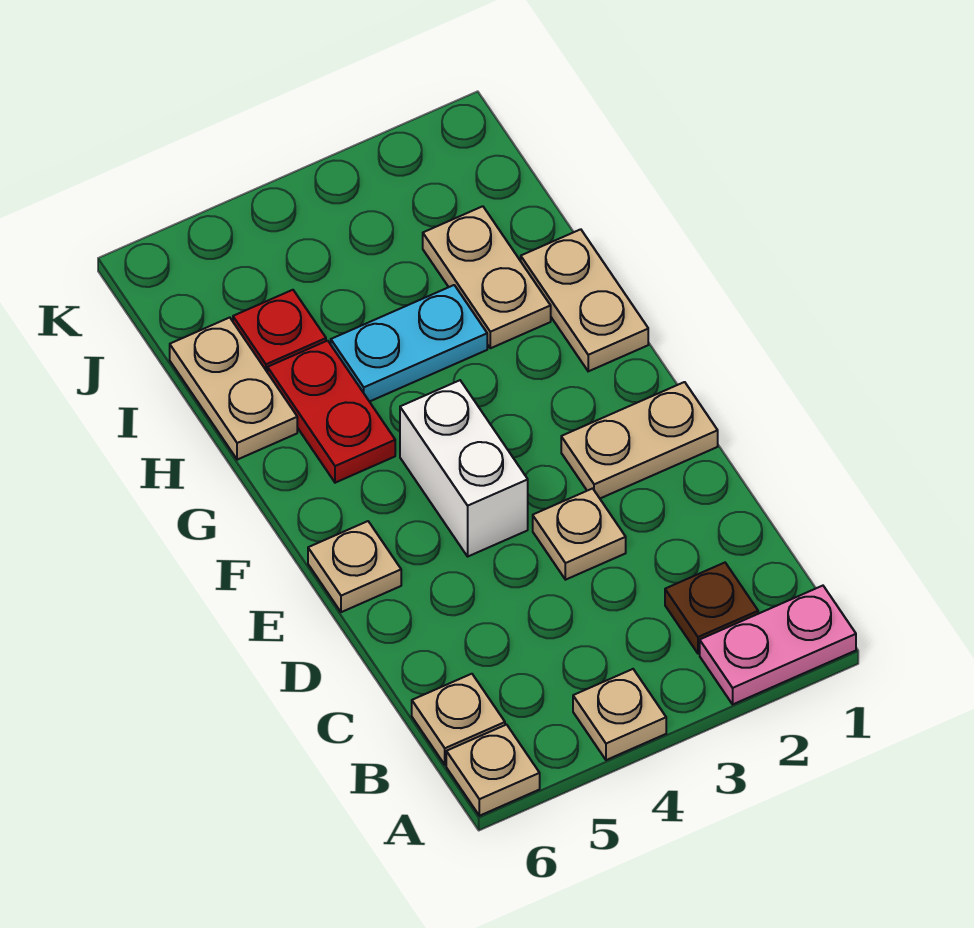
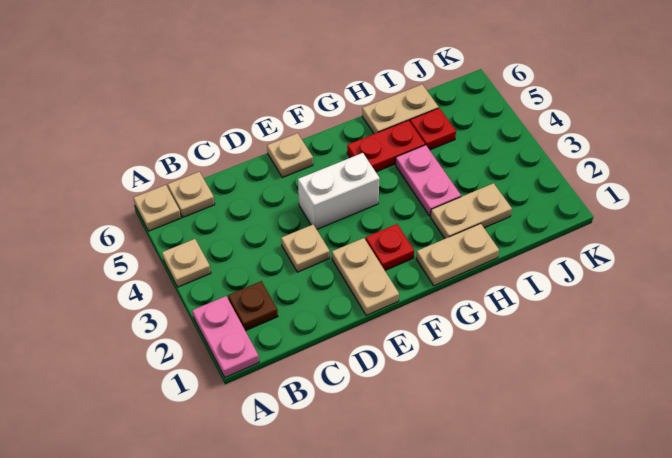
none -> red 1x1 plate [366,224,414,270]
cyan 1x2 plate [331,285,487,402] -> pink 1x2 plate [395,145,461,216]

